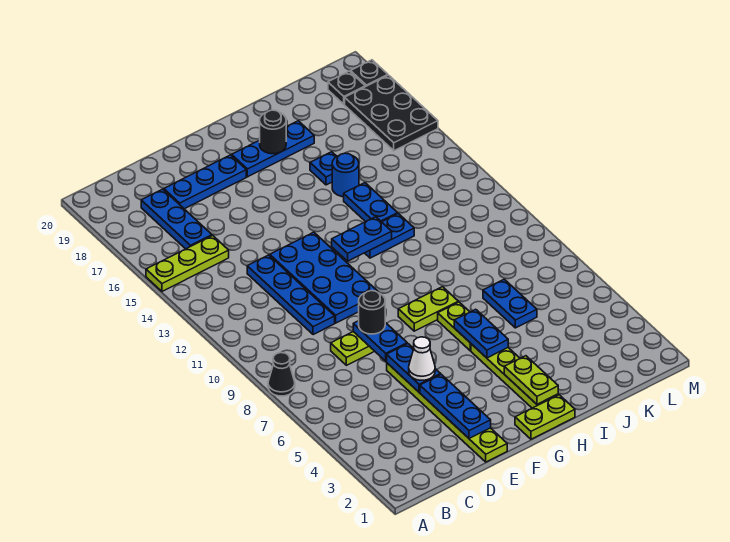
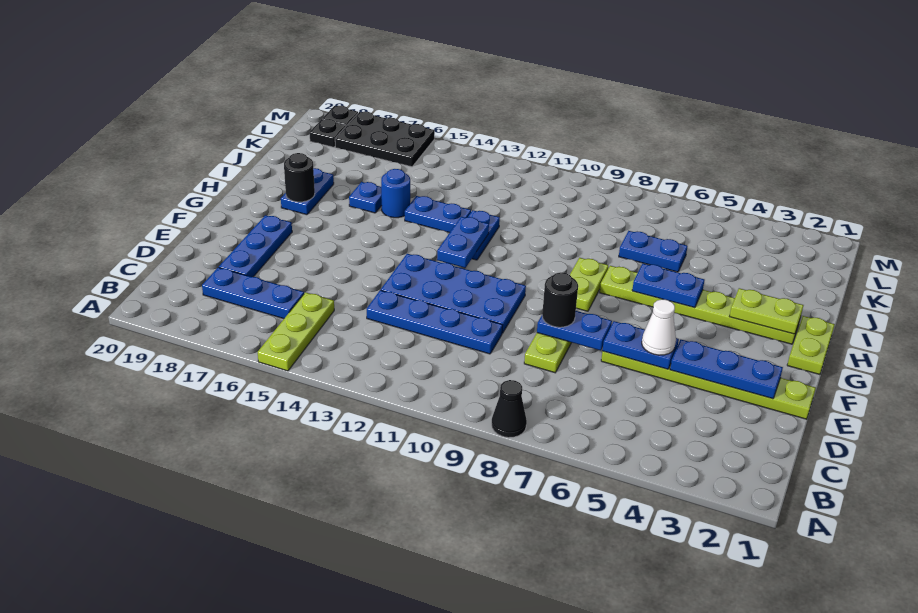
blue 1x3 plate [232,121,314,177] -> blue 1x2 plate [281,168,334,215]

